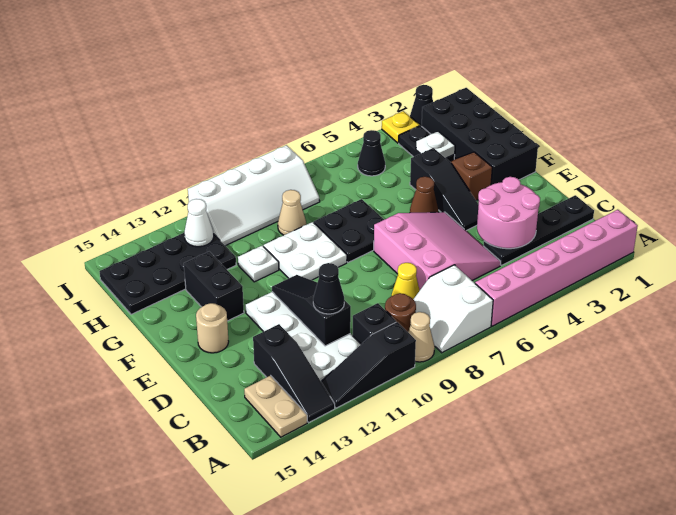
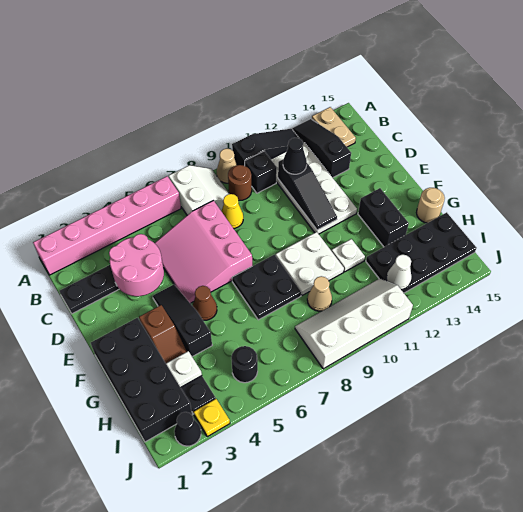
tan 1x1 round brick [196,303,229,353] -> tan 1x1 round brick moved to [416,188,445,223]
black 1x1 cone [358,130,385,176] -> black 1x1 round brick [231,346,258,383]

